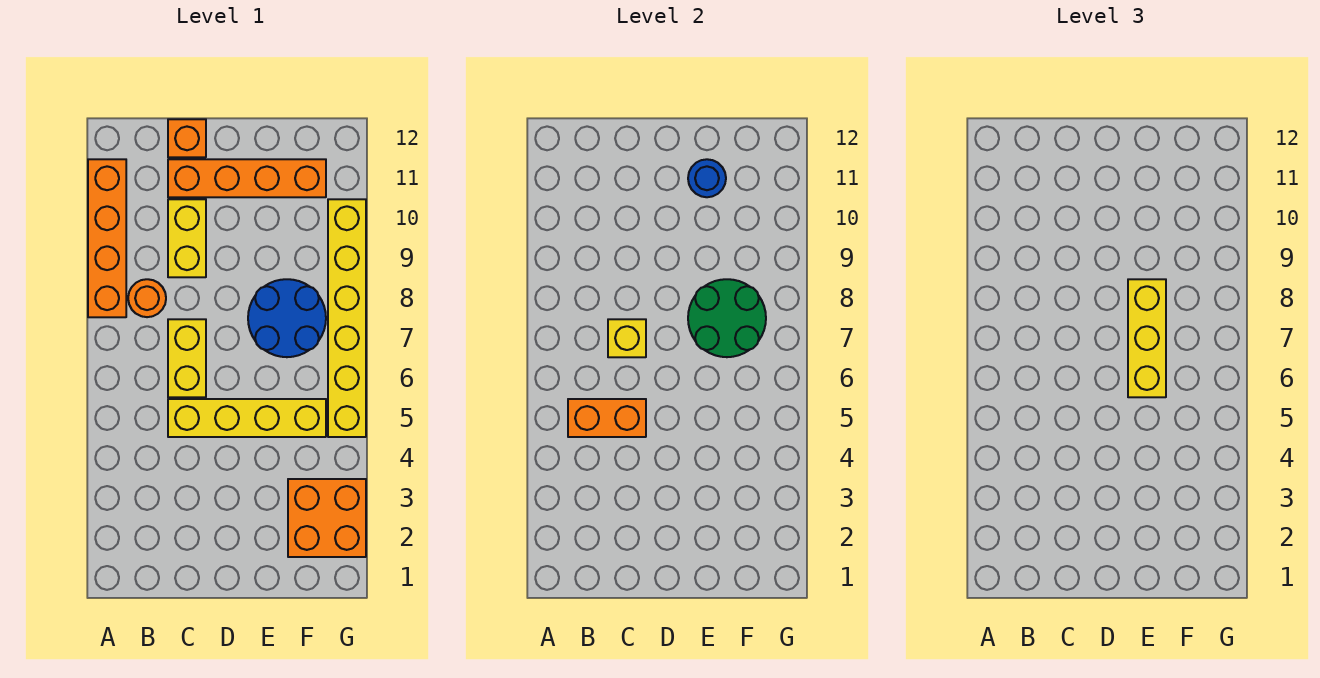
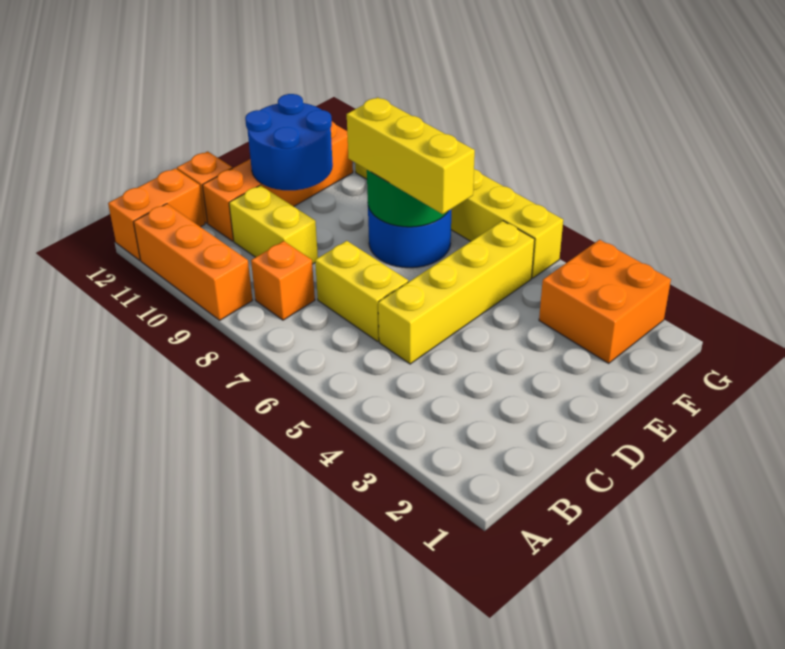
orange 1x4 brick [88,159,126,317] -> orange 1x3 brick [134,204,253,320]
orange 1x2 brick [568,399,646,437] -> orange 1x2 brick moved to [108,169,205,260]
orange 1x1 round brick [128,279,166,317] -> orange 1x1 brick [251,241,315,320]
yellow 1x1 brick [608,319,646,357] -> none
blue 1x1 round brick [688,159,726,197] -> blue 2x2 round brick [245,94,333,190]

